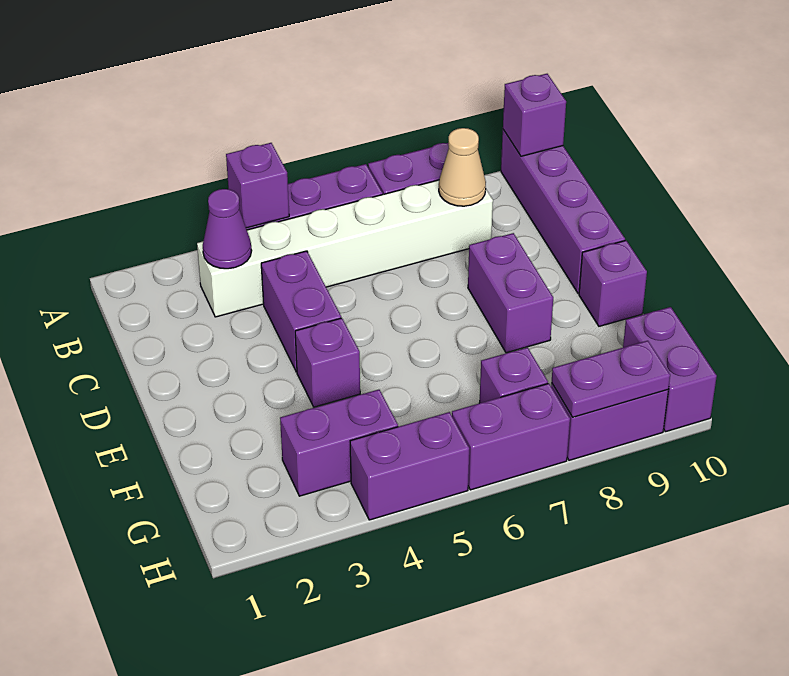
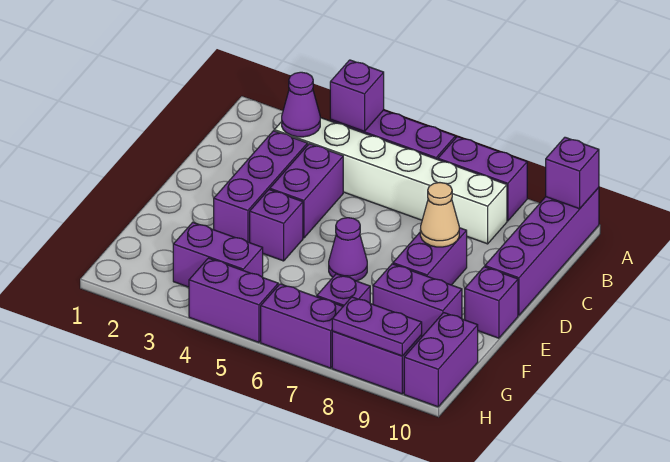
tan 1x1 cone [439,128,486,206] -> tan 1x1 cone moved to [420,183,459,247]
none -> purple 1x3 brick [214,131,308,243]
none -> purple 1x1 cone [329,218,367,281]
none -> purple 1x2 brick [373,264,462,336]

